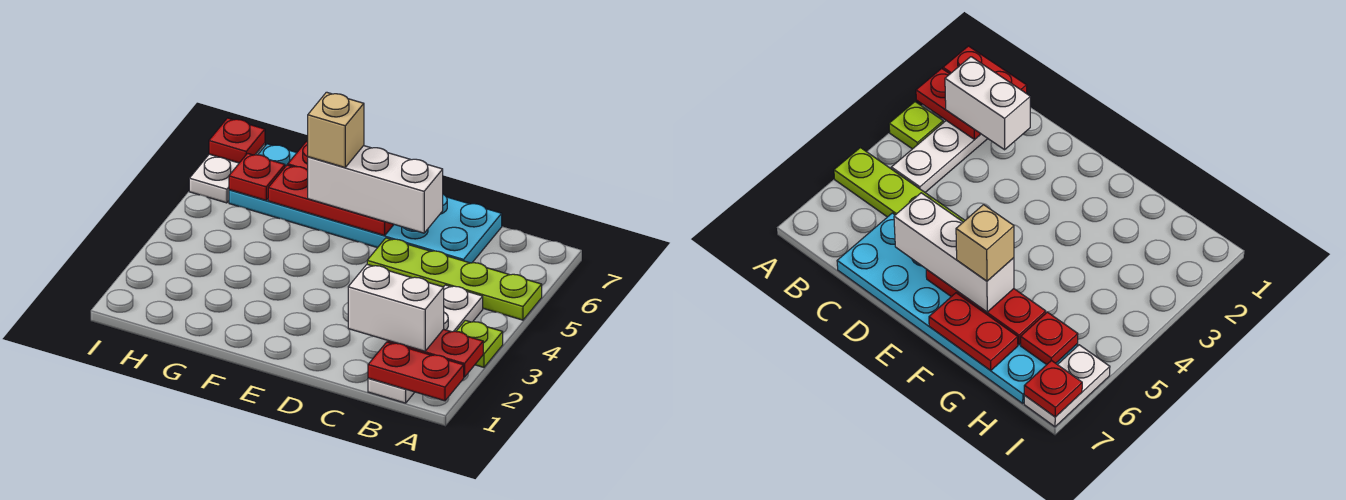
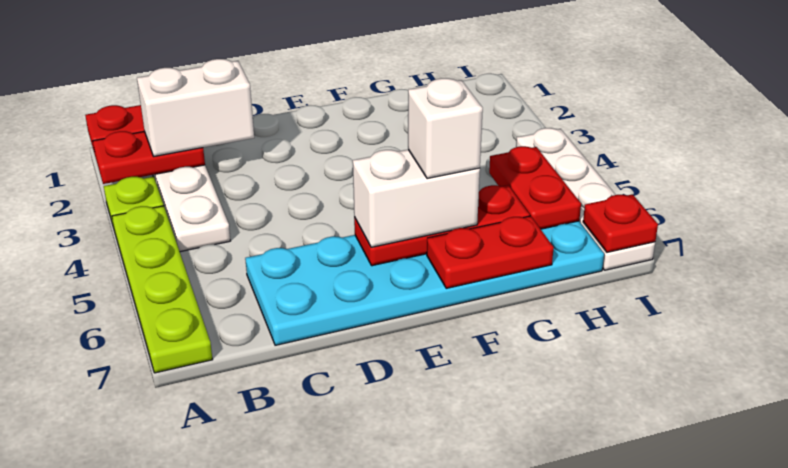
lime 1x4 plate [367,238,542,320] -> lime 1x4 plate turned to [112,206,213,373]
white 1x3 brick [308,146,443,233] -> white 1x2 brick [353,150,480,247]
tan 1x1 brick [308,92,364,167] -> white 1x1 brick [408,78,483,179]
red 1x1 plate [229,153,285,200] -> red 1x2 plate [489,146,581,229]
white 1x2 plate [189,143,265,203] -> white 1x4 plate [516,128,655,270]

